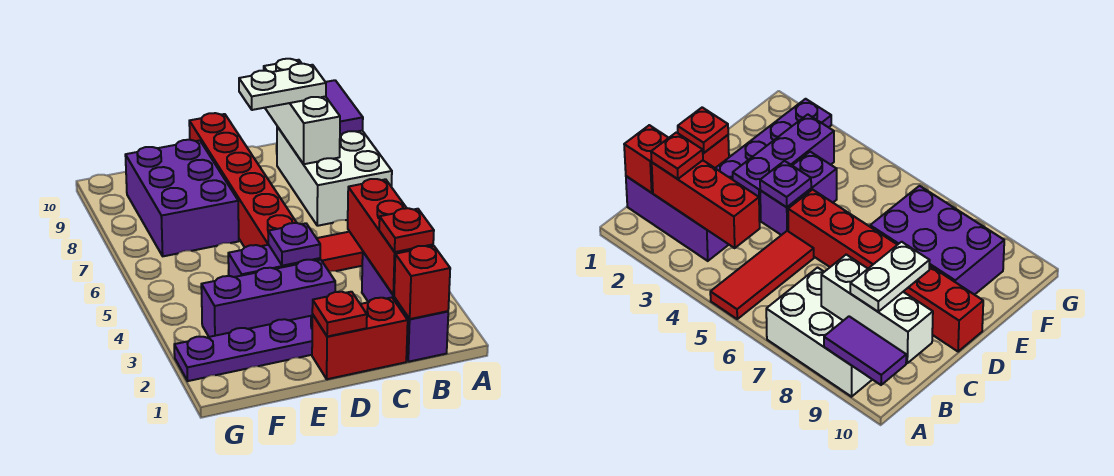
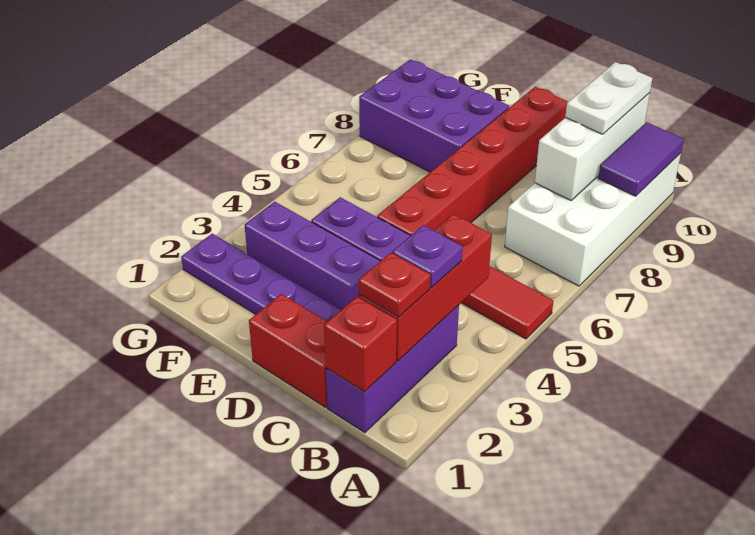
white 2x3 brick [277,127,392,226] -> white 2x4 brick [505,153,681,286]
white 1x2 plate [239,64,326,110] -> white 1x2 plate turned to [565,62,652,134]
red 1x1 plate [312,292,367,337] -> none
purple 1x1 plate [268,223,320,266] -> purple 1x1 plate moved to [392,225,463,288]
purple 2x3 brick [125,140,239,256] -> purple 2x3 brick turned to [359,59,509,172]

